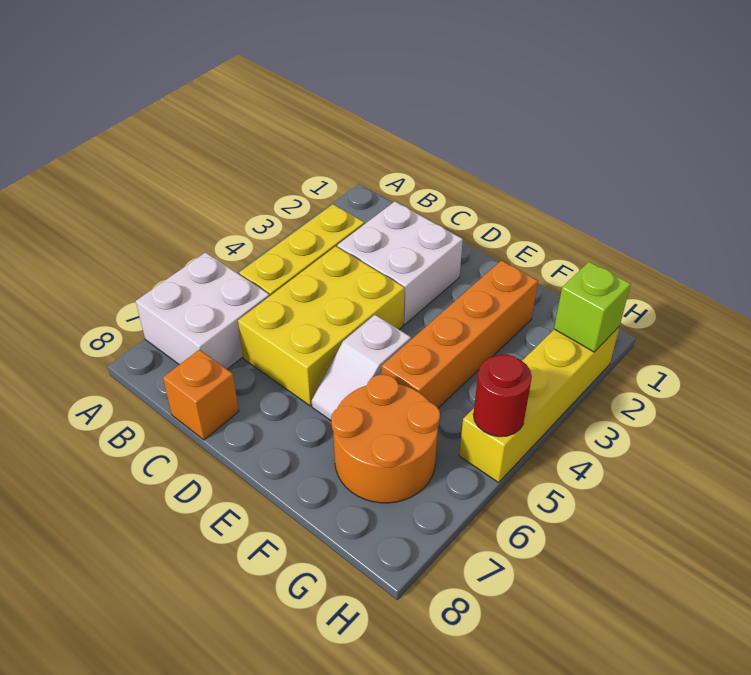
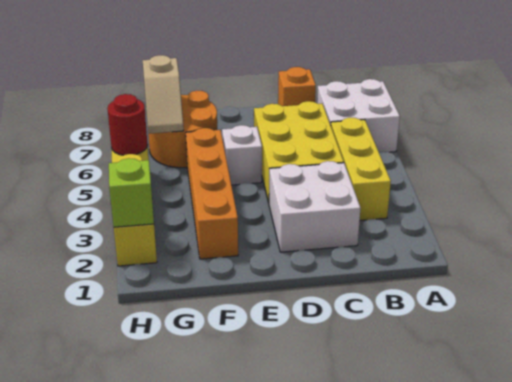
none -> tan 1x2 slope [143,55,184,134]

